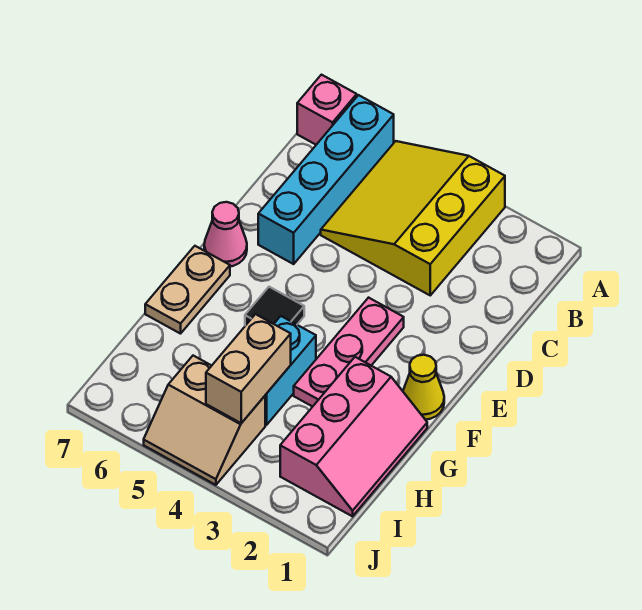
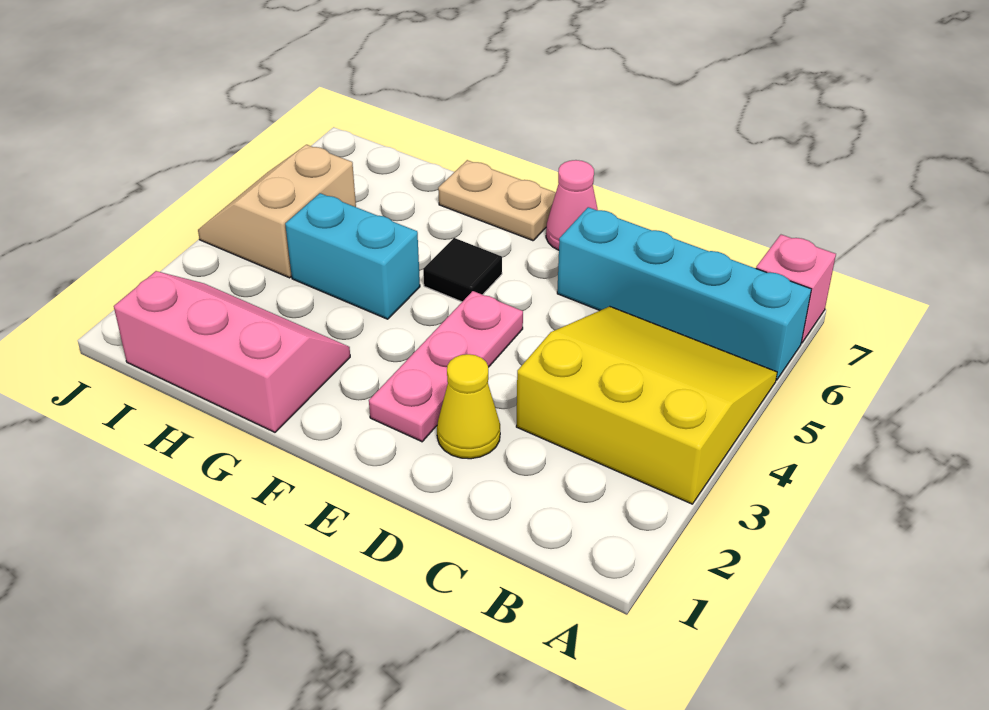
pink 1x3 plate [294,298,404,407] -> pink 1x3 plate turned to [369,291,523,442]
yellow 1x1 cone [403,355,444,420] -> yellow 1x1 cone moved to [437,354,500,459]
pink 2x3 slope [280,357,427,516] -> pink 2x3 slope turned to [114,271,350,432]
tan 1x2 brick [206,314,291,423] -> none

